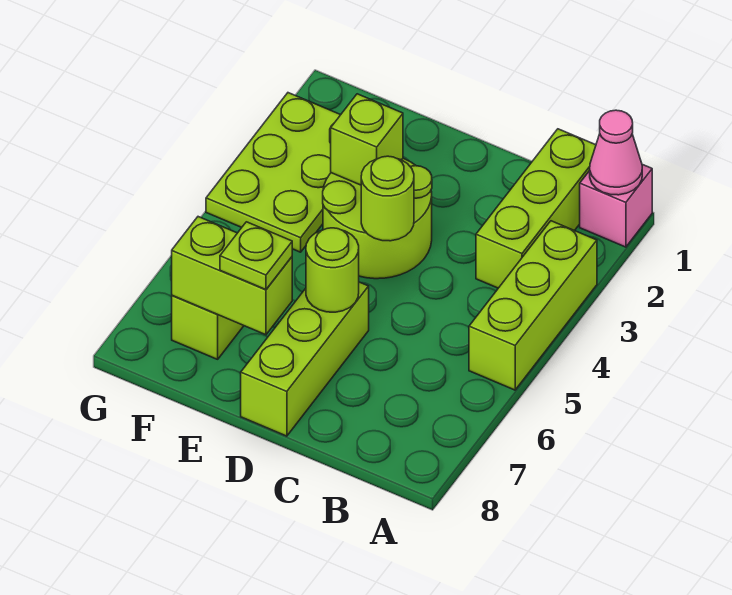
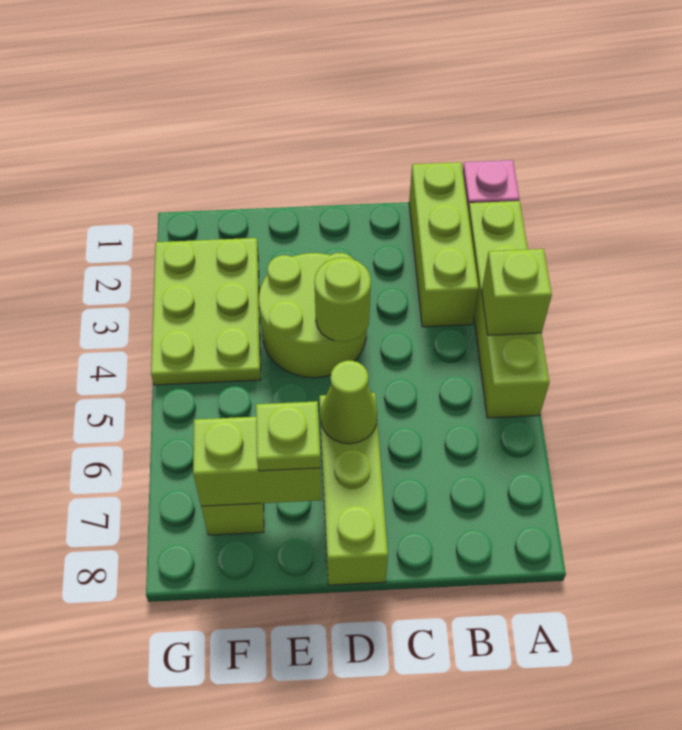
pink 1x1 cone [590,110,642,195] -> none
lime 1x3 brick [469,221,597,390] -> lime 1x4 brick [468,201,550,418]
lime 1x1 round brick [306,228,359,312] -> lime 1x1 cone [321,361,377,444]
lime 1x1 brick [331,94,403,185] -> lime 1x1 brick moved to [482,249,552,335]

